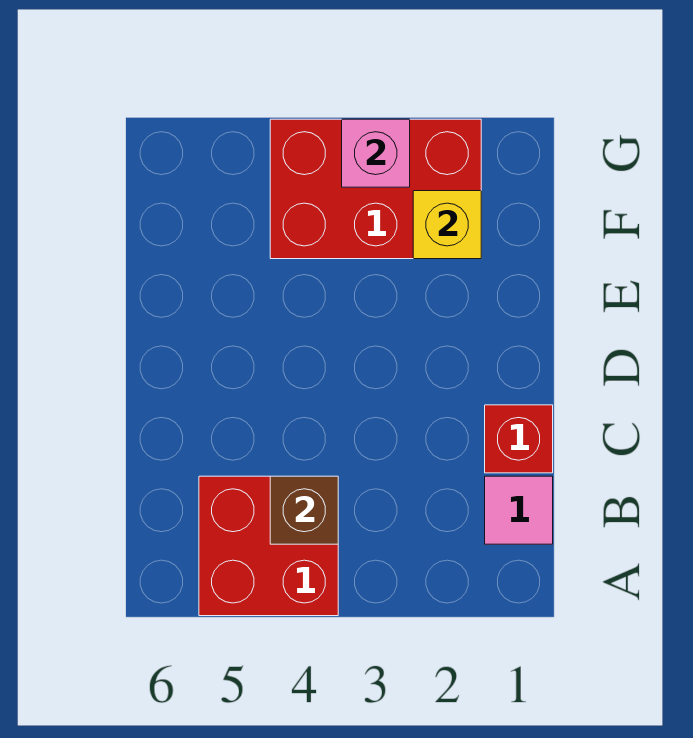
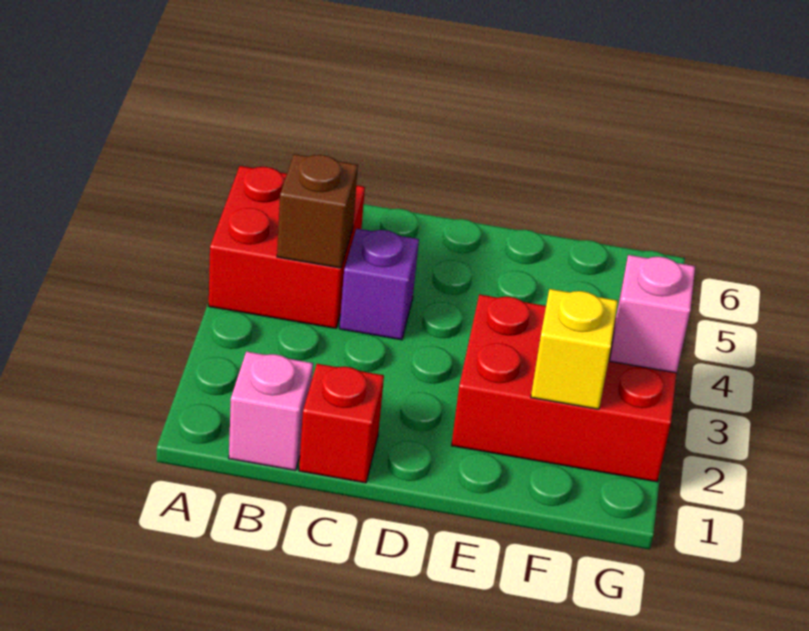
pink 1x1 tile [485,476,553,544] -> pink 1x1 brick [229,351,313,470]
none -> purple 1x1 brick [340,228,419,340]
red 2x3 brick [270,119,481,259] -> red 2x3 brick turned to [451,295,676,482]

